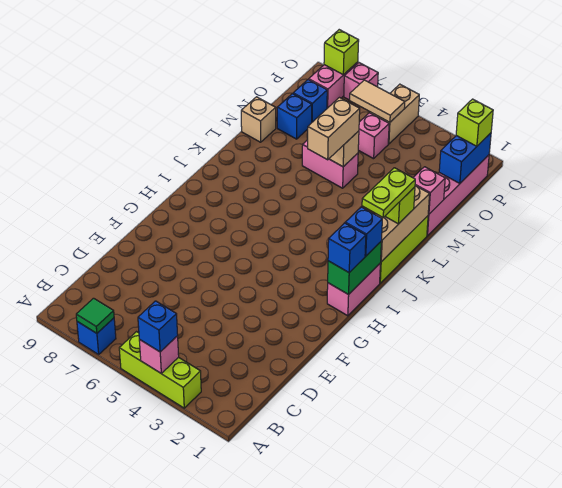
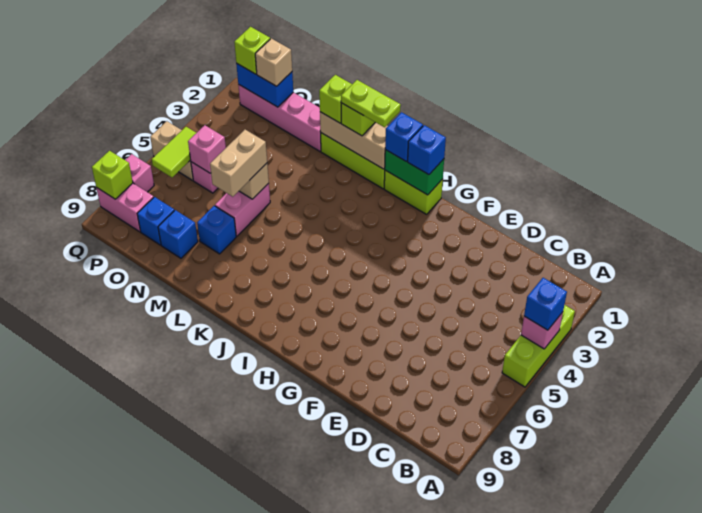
blue 1x1 brick [77,318,116,354] -> blue 1x1 brick moved to [197,206,236,254]
green 1x1 tile [76,298,114,333] -> none
pink 1x2 brick [327,264,380,316] -> lime 1x2 brick [384,170,443,214]
none -> lime 1x1 brick [319,75,352,123]
tan 1x2 brick [307,98,360,160] -> tan 1x2 brick turned to [210,130,267,197]
pink 1x1 brick [413,167,445,214] -> pink 1x1 brick moved to [188,125,226,173]
tan 1x1 brick [241,97,276,142] -> tan 1x1 brick moved to [255,38,292,86]
tan 1x2 tile [350,80,405,122] -> lime 1x2 tile [152,127,196,177]

